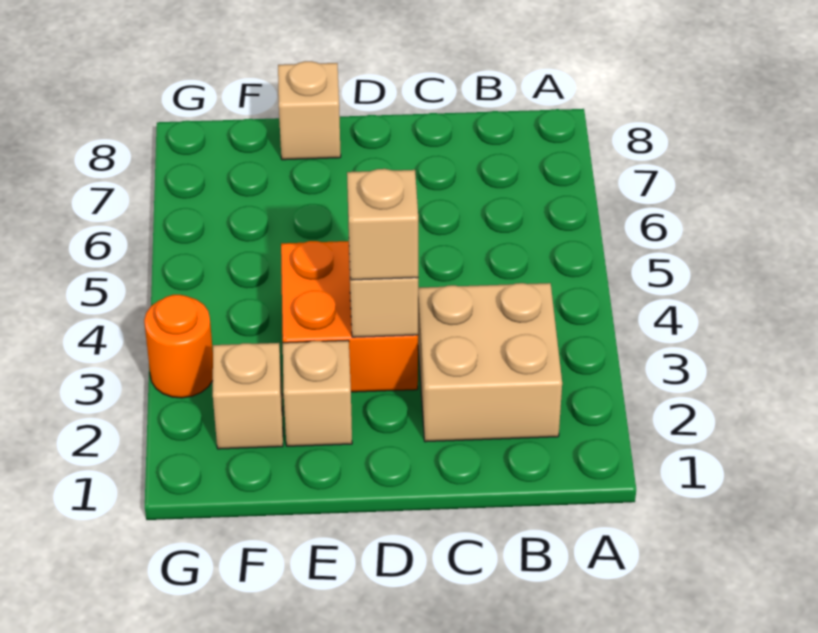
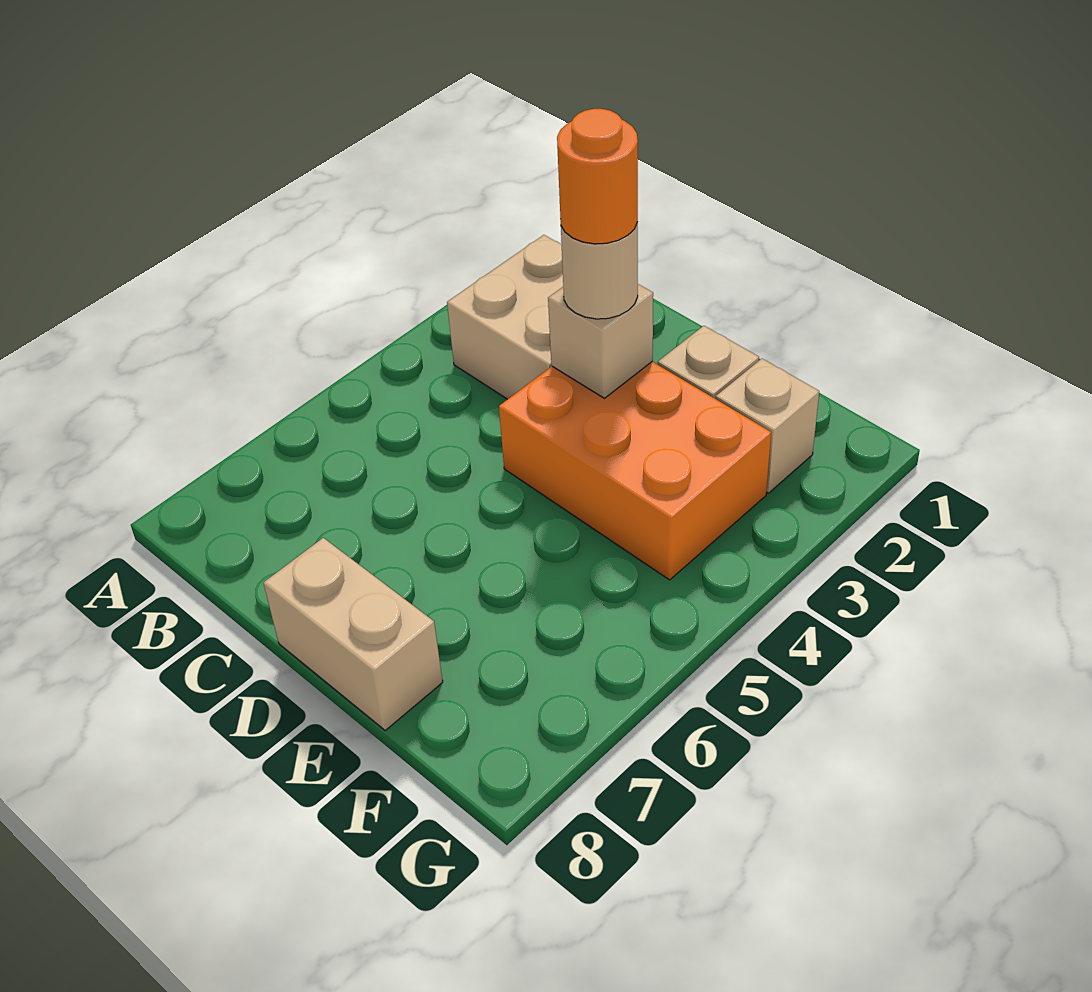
orange 2x2 brick [281,241,418,392] -> orange 2x3 brick [499,362,771,580]
tan 1x1 brick [347,169,418,280] -> tan 1x1 round brick [561,223,638,319]
tan 1x1 brick [278,61,341,160] -> tan 1x2 brick [263,538,443,731]
orange 1x1 round brick [144,295,213,398] -> orange 1x1 round brick moved to [557,109,638,244]

